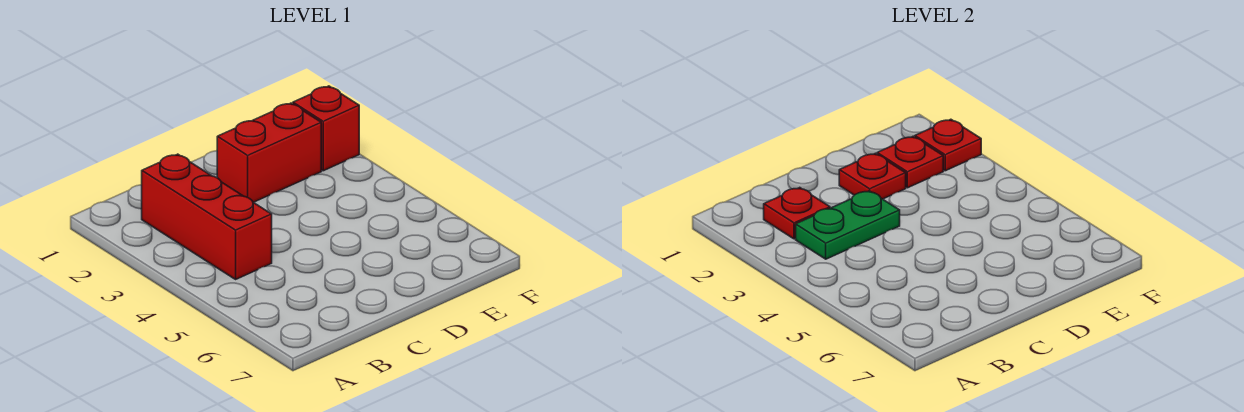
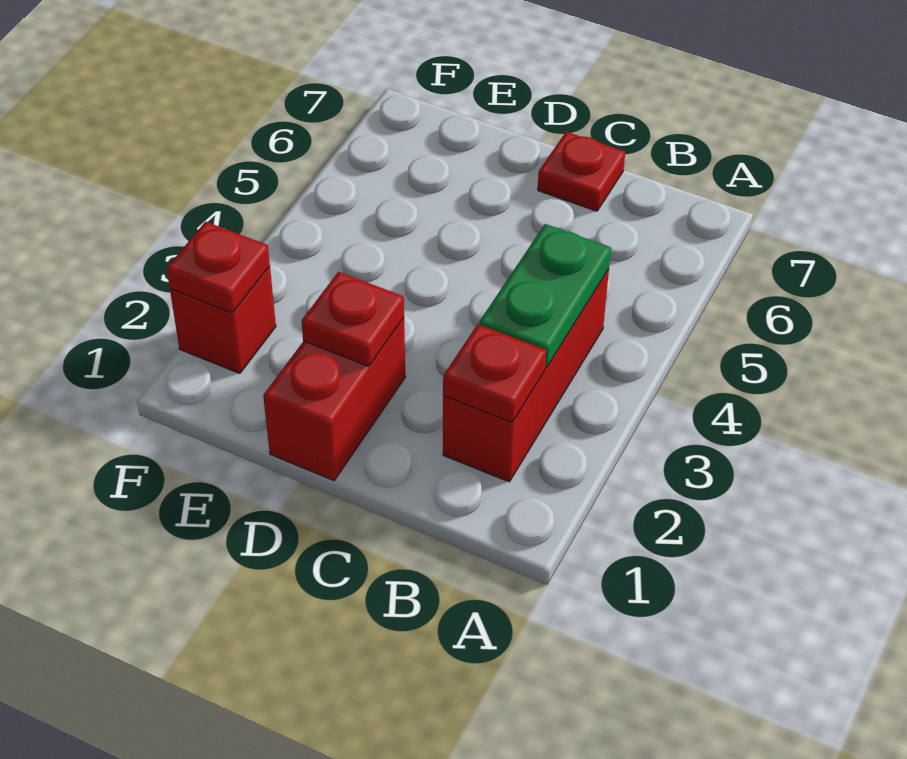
green 1x2 plate [796,191,900,259] -> green 1x2 plate turned to [479,224,611,368]
red 1x2 brick [217,103,321,202] -> red 1x2 brick turned to [263,318,405,481]
red 1x1 plate [877,136,943,188] -> red 1x1 plate moved to [538,132,625,211]

